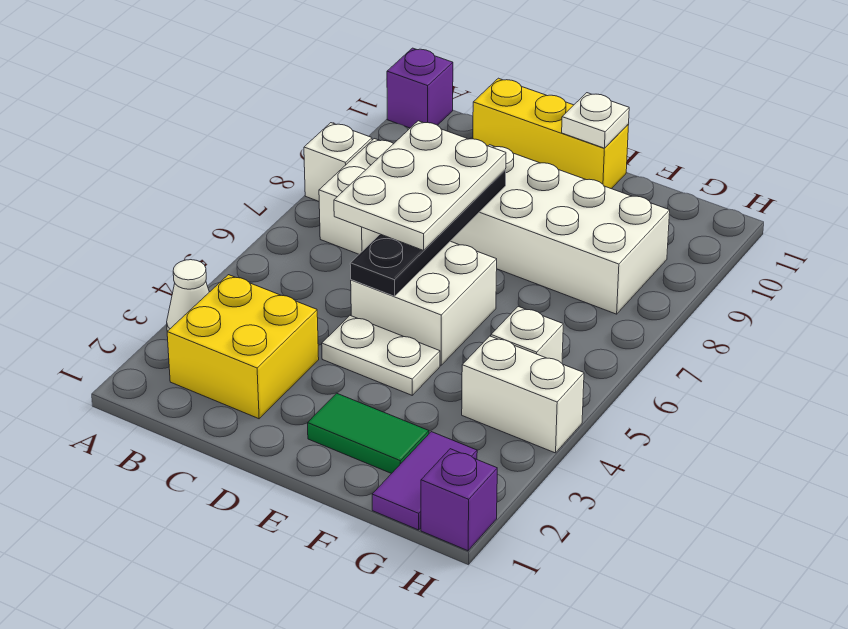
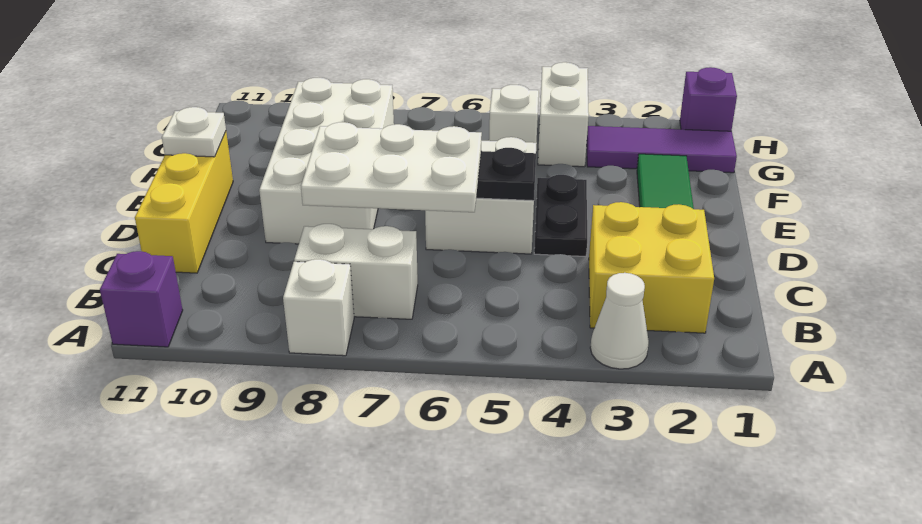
white 1x2 plate [322,315,440,395] -> black 1x2 plate [534,175,587,256]
purple 1x2 tile [372,432,477,530] -> purple 1x3 tile [587,126,737,173]

